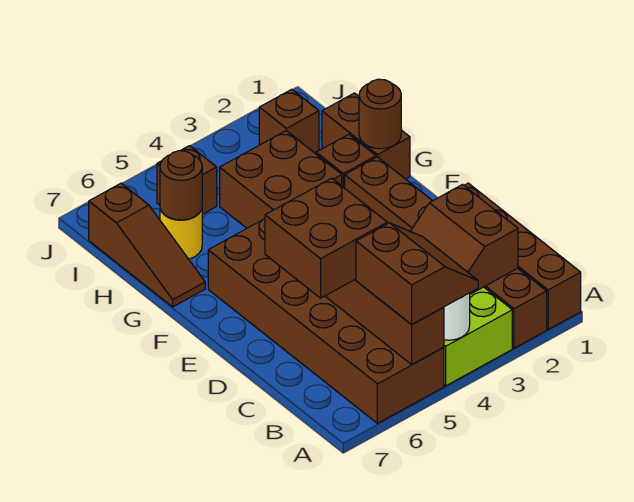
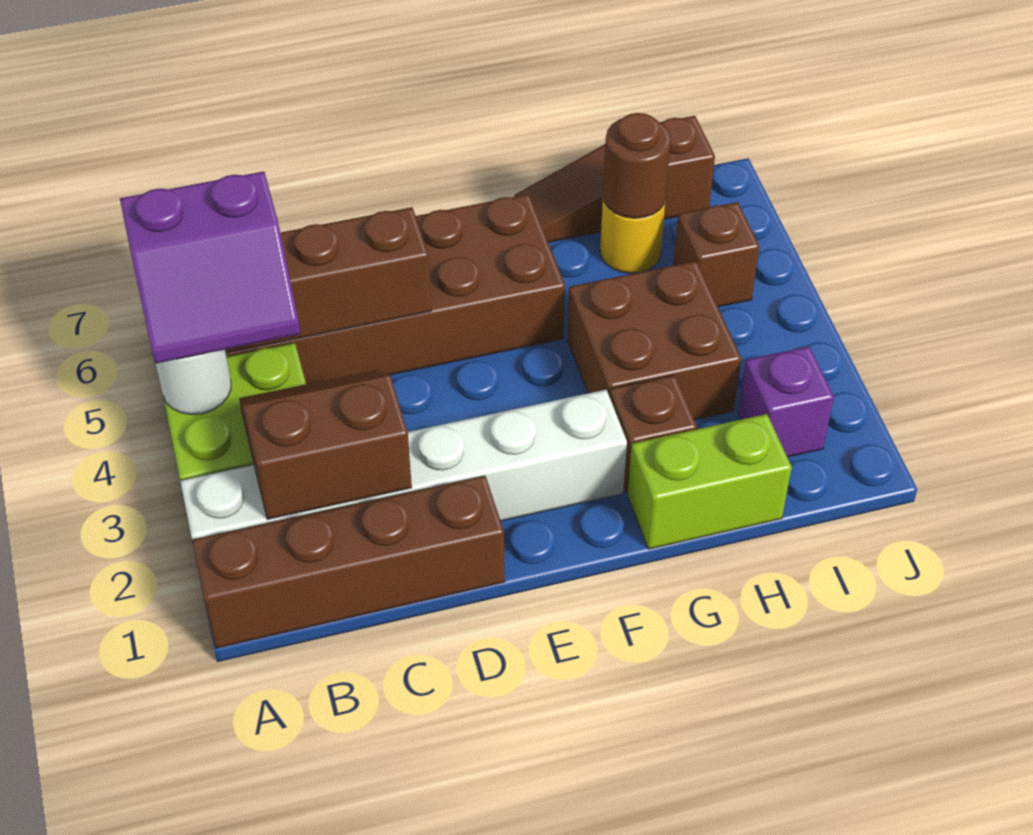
brown 1x6 brick [345,157,547,348] -> white 1x6 brick [180,390,627,539]
brown 2x2 slope [356,223,478,325] -> purple 2x2 slope [120,171,300,364]
brown 2x2 brick [265,178,387,298] -> none
brown 1x2 brick [322,93,410,179] -> lime 1x2 brick [628,414,792,549]
brown 1x1 round brick [359,79,401,149] -> none
brown 1x1 brick [259,89,319,153] -> purple 1x1 brick [738,346,834,457]

